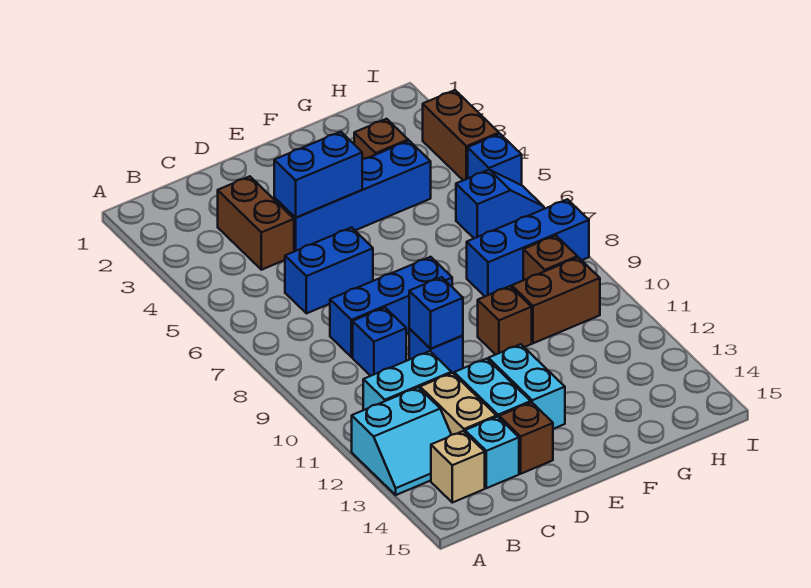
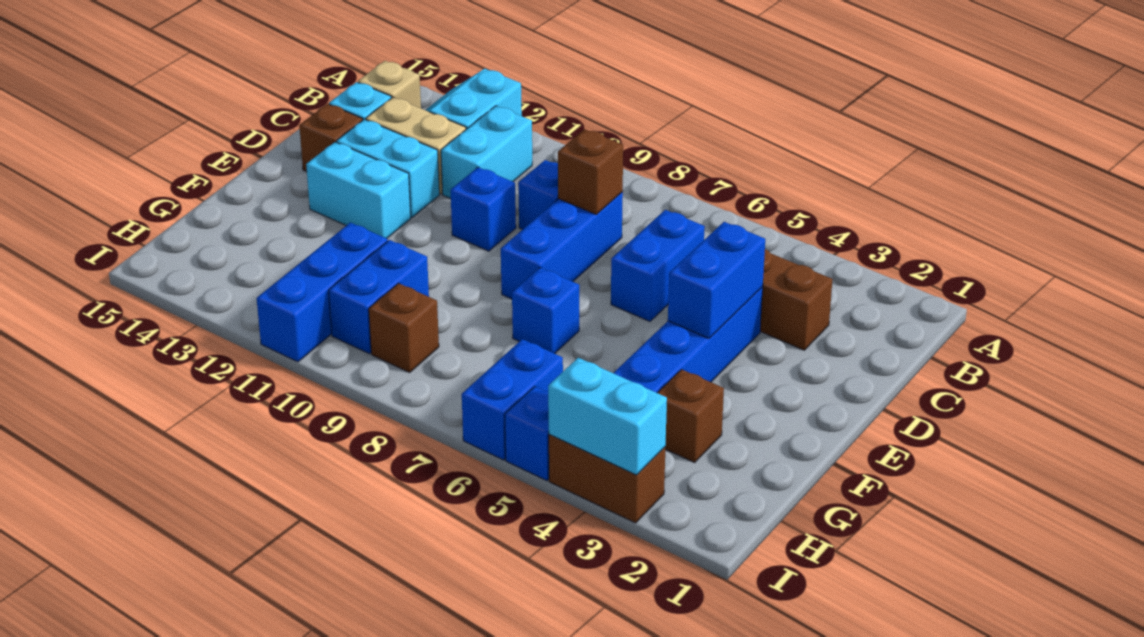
blue 1x1 brick [409,277,463,349] -> blue 1x1 brick moved to [512,268,579,354]
brown 1x1 brick [478,286,532,354] -> brown 1x1 brick moved to [558,129,623,215]
blue 1x3 brick [467,199,589,296] -> blue 1x3 brick moved to [257,223,388,362]
brown 1x2 brick [512,257,600,343] -> blue 1x2 brick [329,240,429,354]
blue 1x2 slope [456,170,544,238] -> blue 1x2 brick [462,339,563,460]
none -> cyan 1x2 brick [548,358,667,475]

